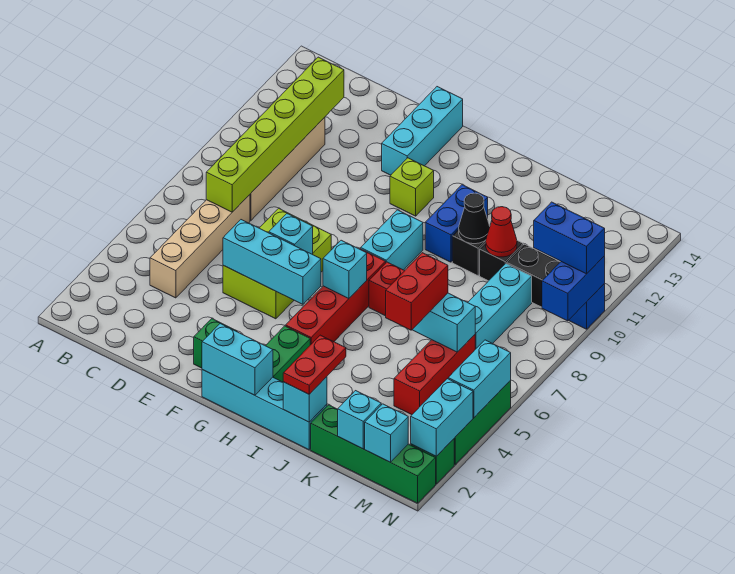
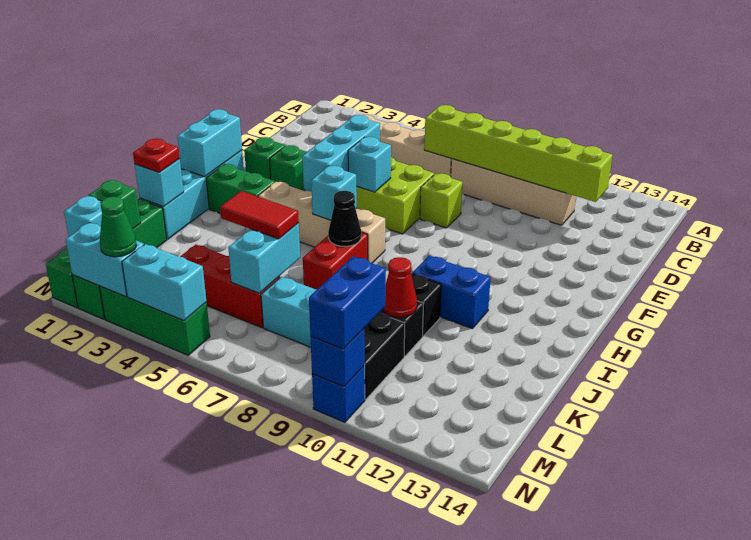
none -> green 1x1 brick [270,145,307,191]
cyan 1x3 brick [382,87,463,175] -> none
lime 1x1 brick [390,158,434,216] -> lime 1x1 brick moved to [420,174,463,228]
red 1x4 brick [286,249,386,345] -> tan 1x4 brick [258,182,385,263]
cyan 1x2 brick [361,210,423,270] -> none
red 1x2 plate [283,335,346,394] -> red 1x1 plate [133,139,180,172]
black 1x1 cone [459,193,490,244] -> black 1x1 cone moved to [328,191,361,246]
red 1x2 brick [386,253,448,330] -> red 1x2 tile [220,191,299,239]
cyan 1x1 brick [338,391,381,449] -> green 1x1 brick [89,180,141,229]
none -> green 1x1 cone [100,196,136,257]
blue 1x2 brick [542,256,605,321] -> blue 1x1 brick [311,329,365,387]

